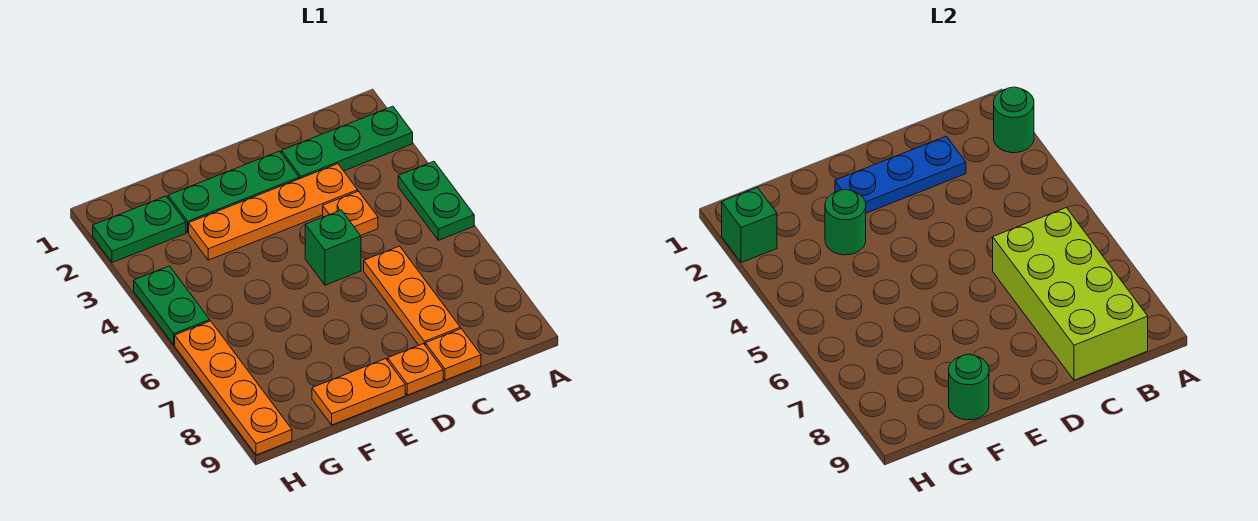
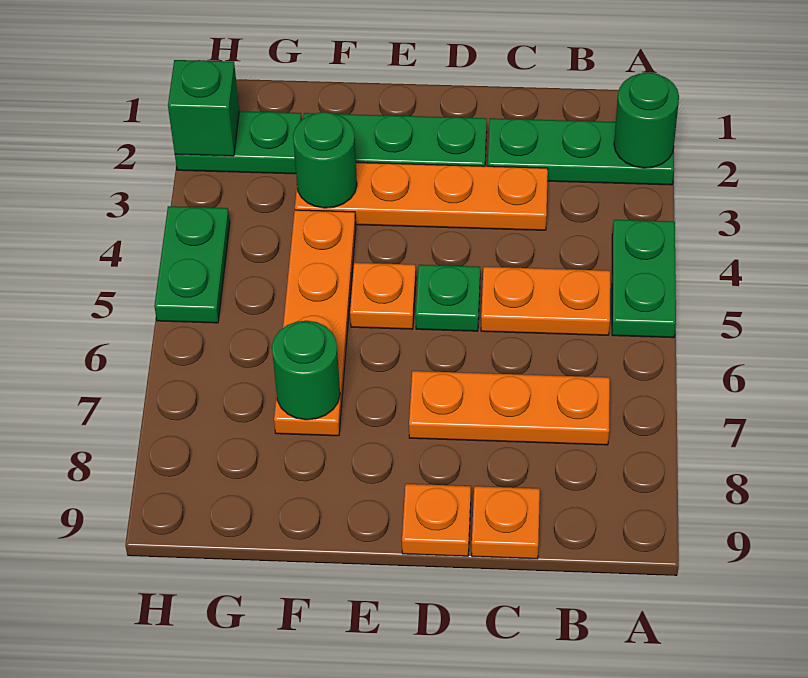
lime 2x4 brick [993,208,1148,380] -> none
blue 1x3 plate [835,136,966,213] -> none
orange 1x1 plate [323,191,378,236] -> orange 1x1 plate moved to [350,263,416,329]
orange 1x3 plate [364,246,460,345] -> orange 1x3 plate turned to [409,371,610,445]
green 1x1 brick [305,210,361,285] -> green 1x1 plate [416,265,480,331]
orange 1x2 plate [312,359,405,425] -> orange 1x2 plate moved to [481,267,610,335]
green 1x1 round brick [949,354,989,420] -> green 1x1 round brick moved to [272,321,340,420]
orange 1x4 plate [175,321,292,455] -> orange 1x4 plate moved to [274,210,356,436]

